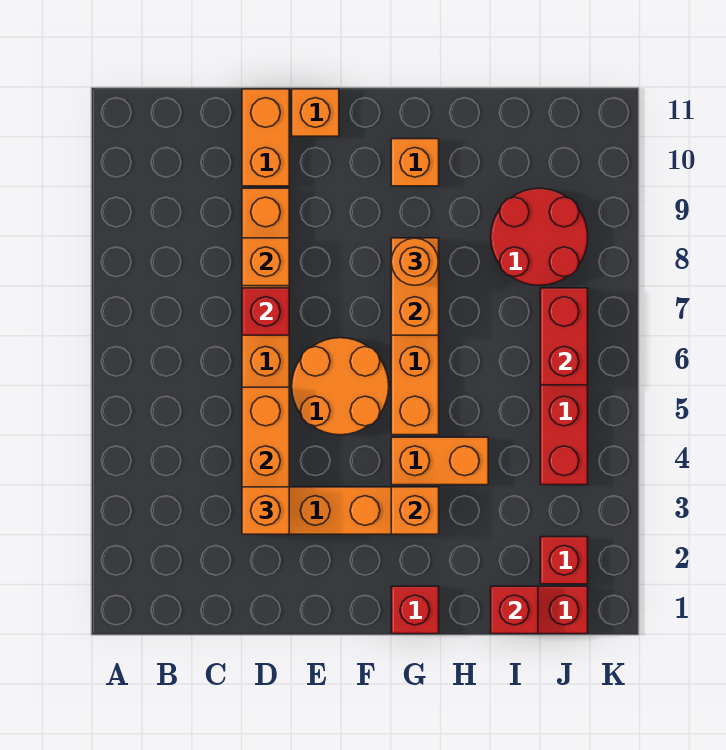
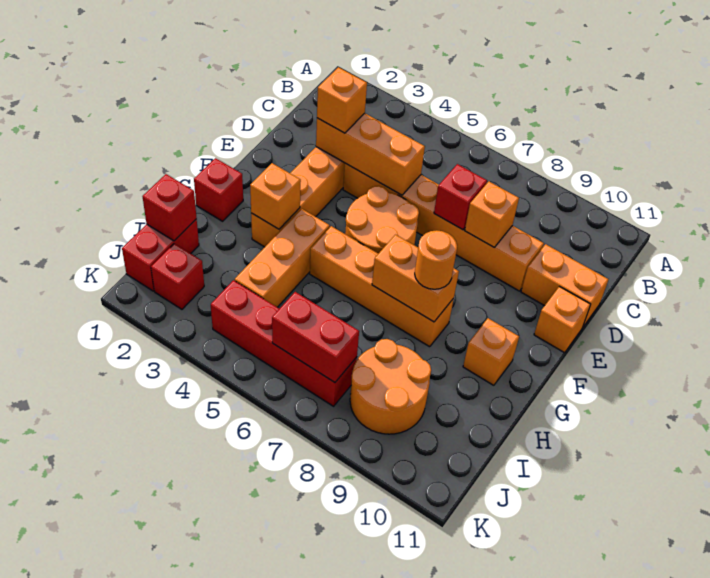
orange 1x2 brick [391,437,488,485] -> orange 1x3 brick [235,209,330,307]
red 2x2 round brick [491,188,588,286] -> orange 2x2 round brick [350,339,431,434]

